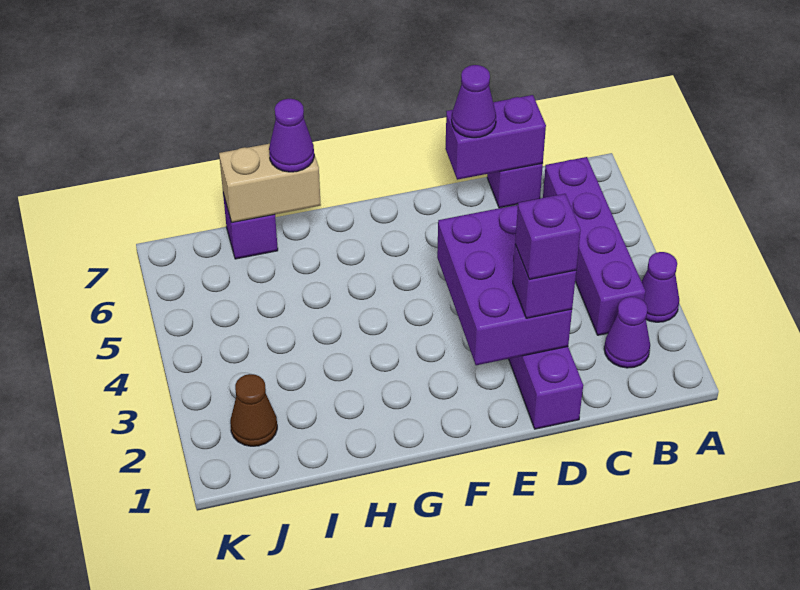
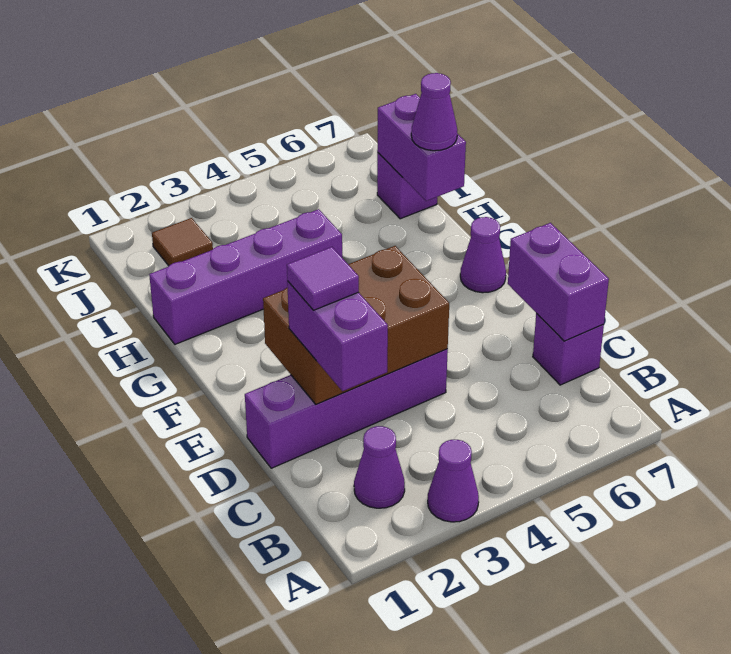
purple 1x4 brick [543,157,645,335] -> purple 1x4 brick moved to [149,209,342,344]
purple 2x3 brick [437,205,572,365] -> brown 2x3 brick [263,246,449,405]
purple 1x1 brick [513,245,576,318] -> purple 1x2 brick [287,281,388,391]
purple 1x1 brick [515,194,581,279] -> purple 1x1 tile [287,247,359,310]
purple 1x1 cone [452,65,496,138] -> purple 1x1 cone moved to [460,217,506,293]
tan 1x2 brick [219,144,321,222] -> purple 1x2 brick [377,94,466,201]
brown 1x1 cone [230,374,277,446] -> brown 1x1 tile [152,218,213,266]

